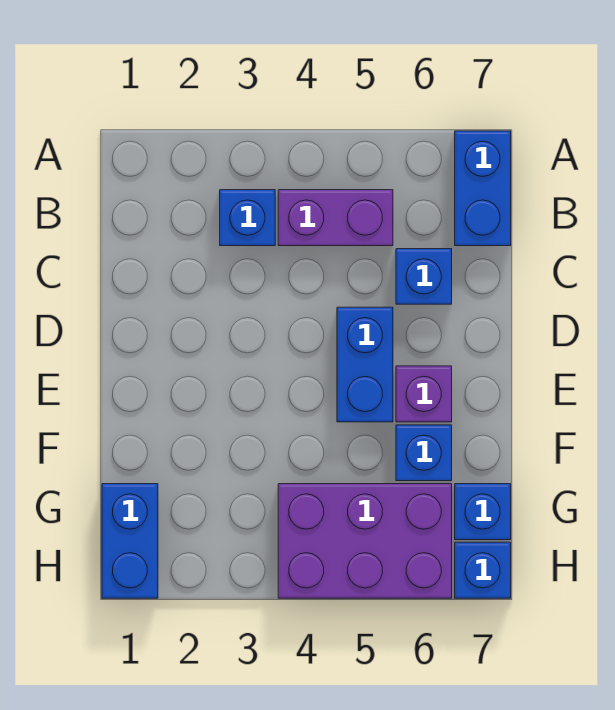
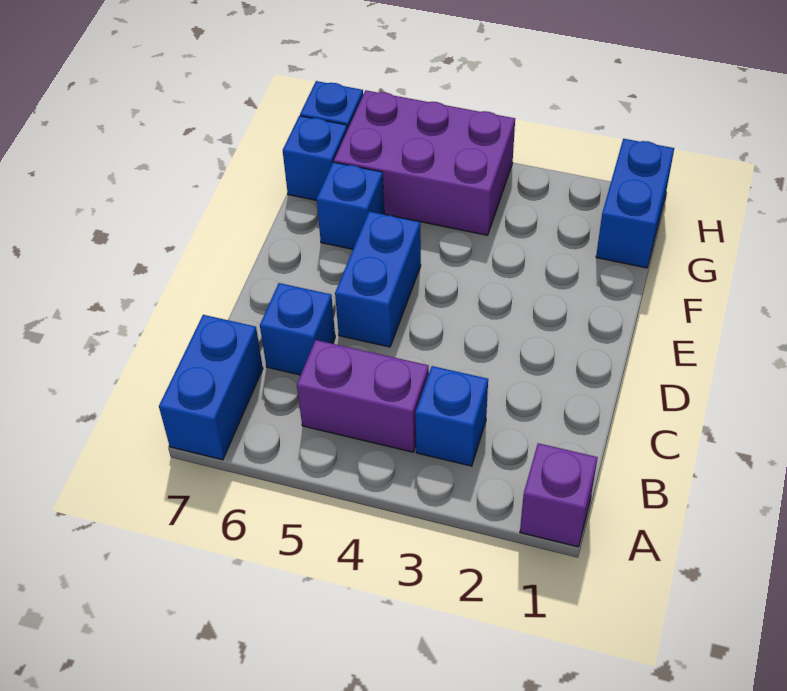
purple 1x1 brick [396,366,452,422] -> purple 1x1 brick moved to [520,443,598,547]

